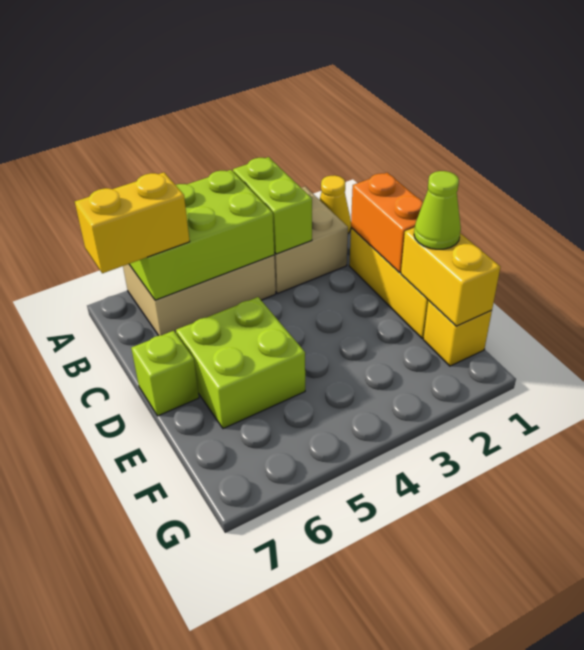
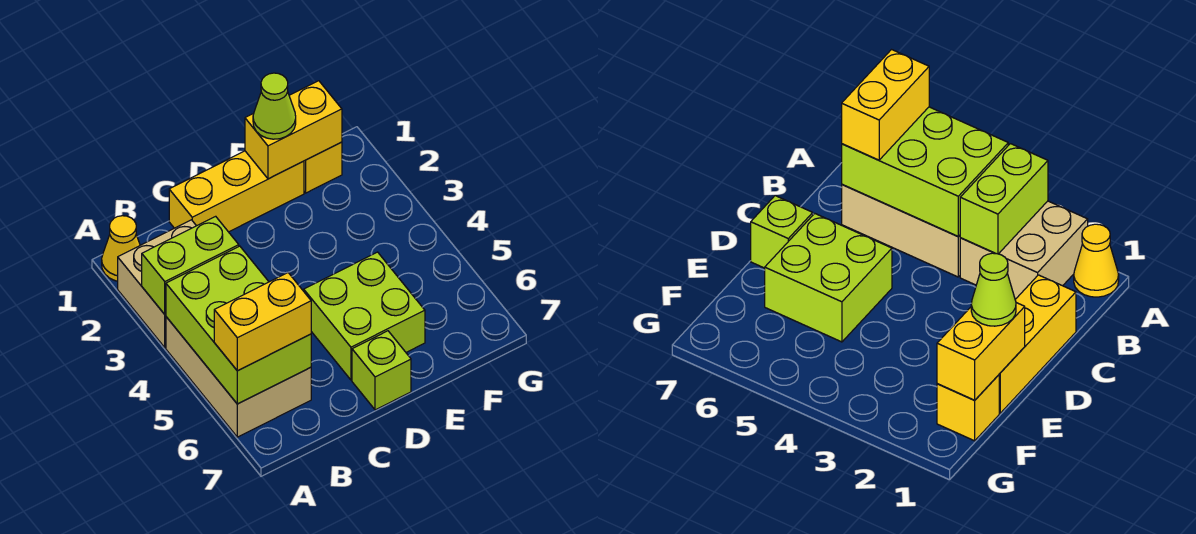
yellow 1x2 brick [75,172,190,273] -> yellow 1x2 brick turned to [214,273,311,371]
orange 1x2 brick [351,173,423,273] -> none

